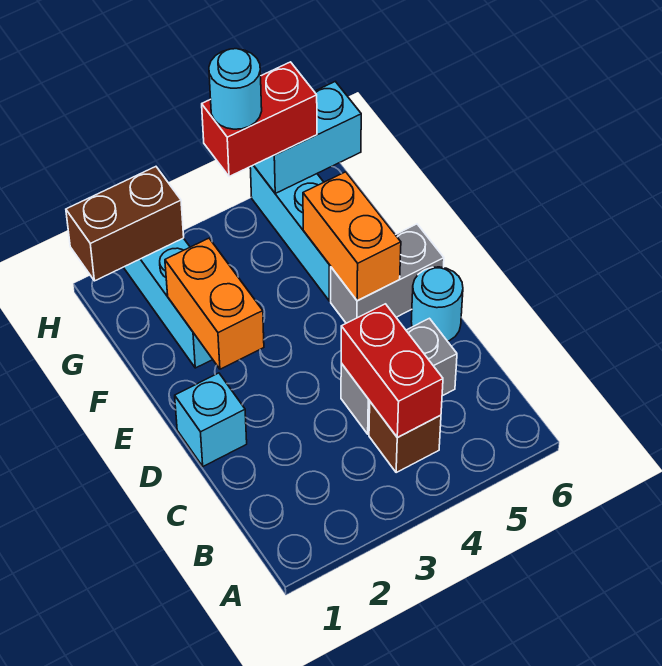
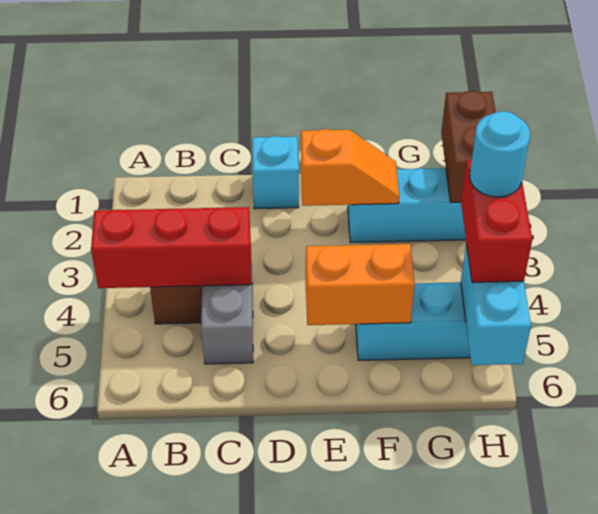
red 1x2 brick [341,304,443,438] -> red 1x3 brick [91,207,251,288]
cyan 1x1 round brick [411,267,463,341] -> none
orange 1x2 brick [165,238,264,369] -> orange 1x2 slope [301,129,399,206]
grey 1x2 brick [331,224,444,323] -> none

